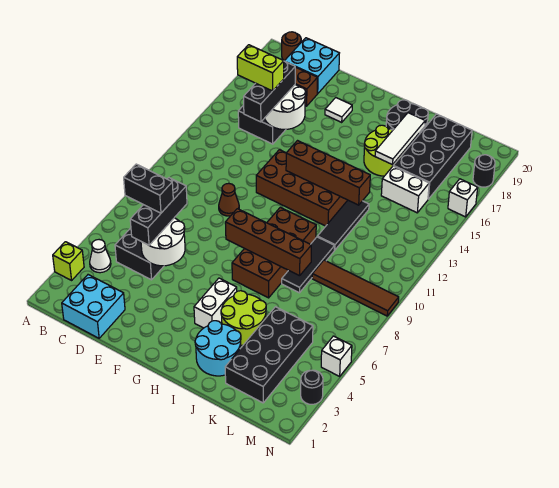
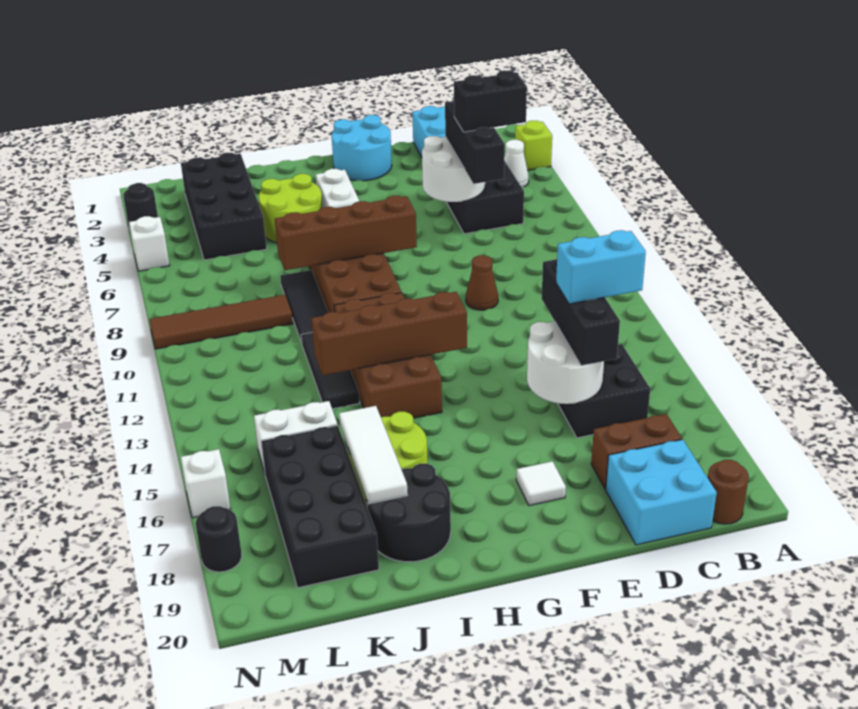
lime 1x2 brick [237,45,284,91] -> cyan 1x2 brick [556,230,646,304]
brown 2x4 brick [256,150,347,226] -> brown 2x4 brick turned to [334,293,442,418]
cyan 2x2 round brick [195,321,241,376] -> cyan 2x2 round brick moved to [332,115,392,181]

